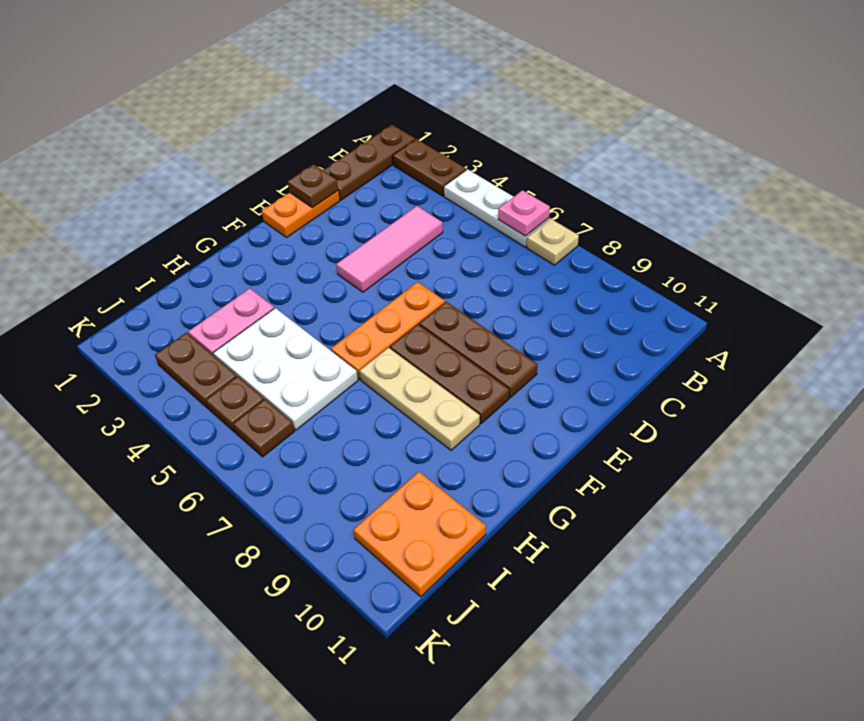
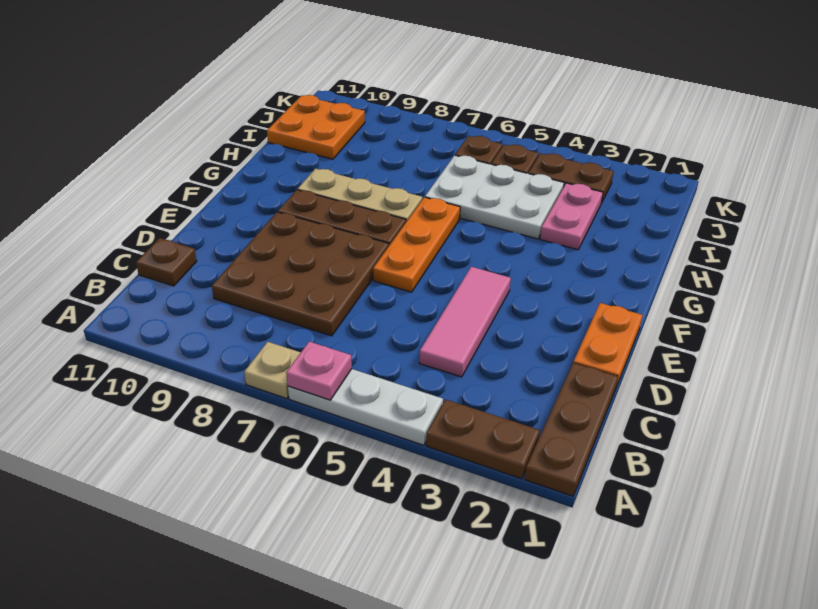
brown 1x1 plate [287,164,338,207] -> brown 1x1 plate moved to [136,238,197,286]
brown 1x3 plate [419,302,538,398] -> brown 3x3 plate [212,212,389,336]

